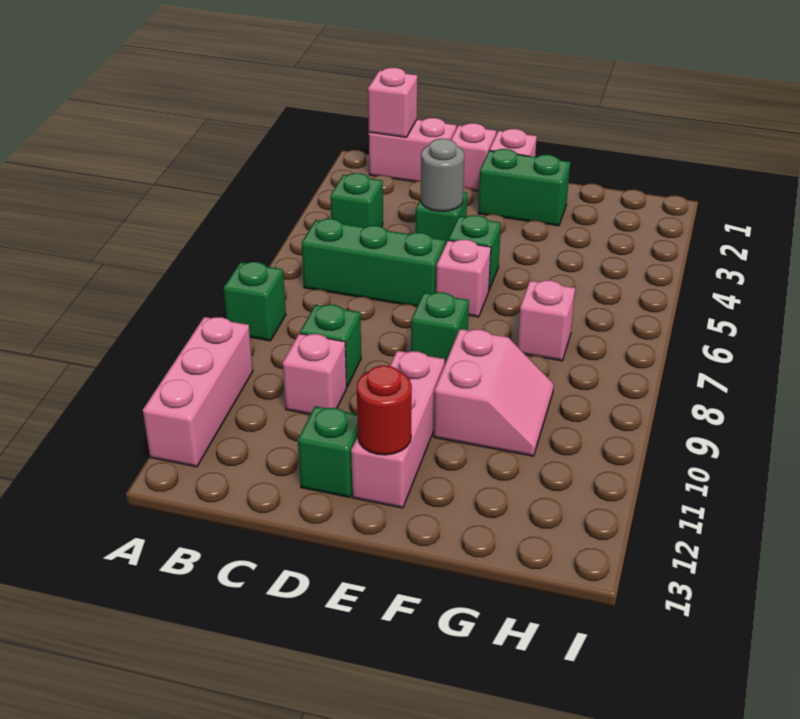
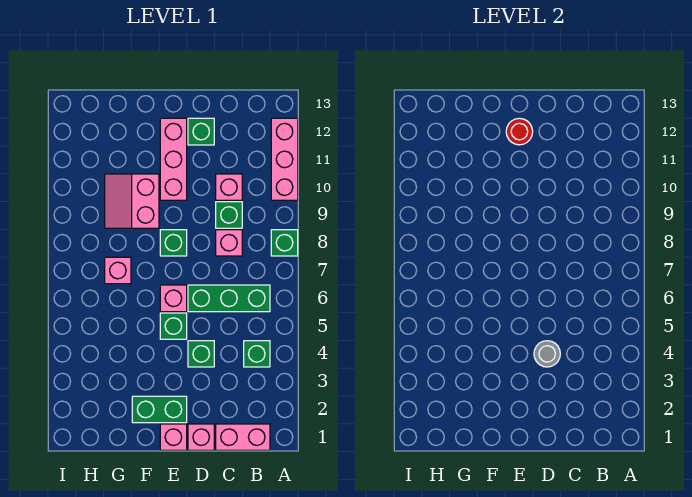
pink 1x1 brick [368,68,417,137] -> pink 1x1 brick moved to [216,230,242,256]

